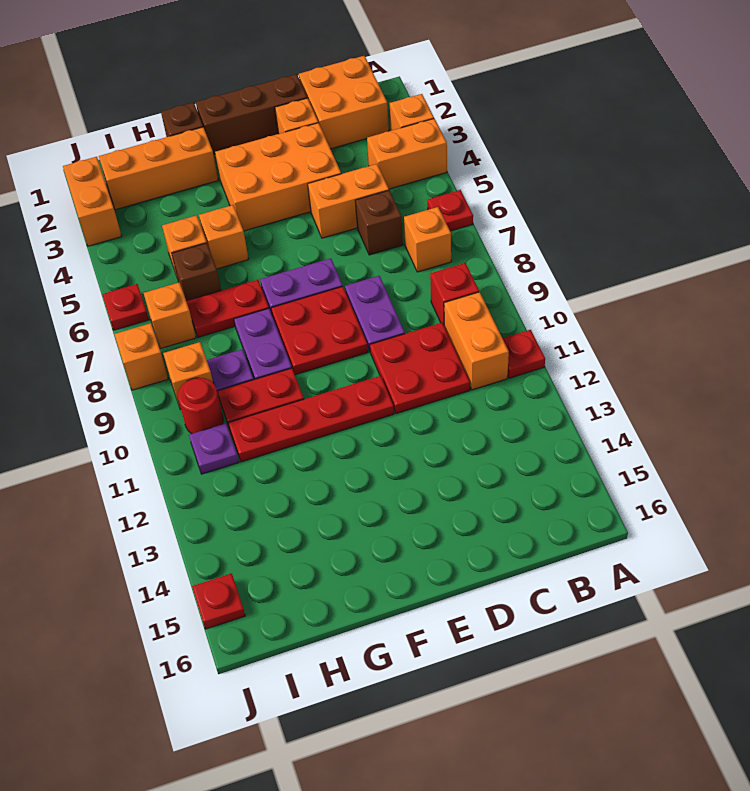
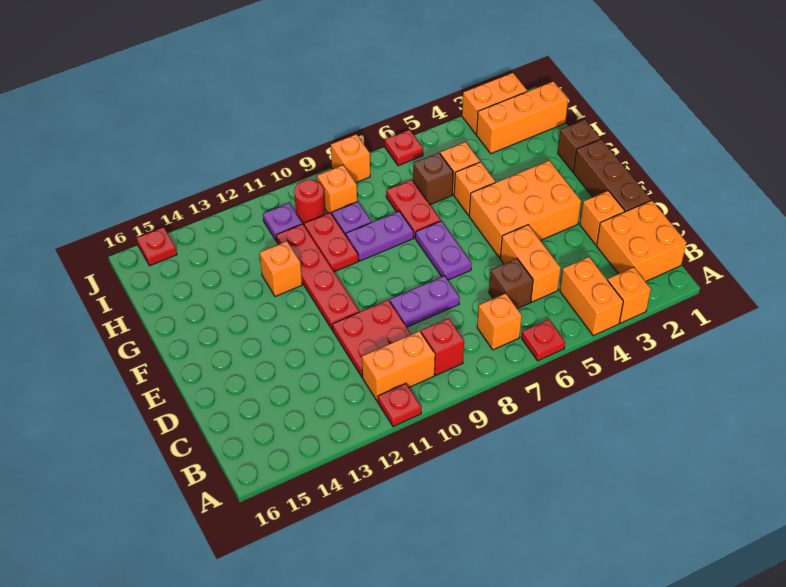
orange 2x3 brick [215,123,341,231] -> orange 2x3 brick turned to [469,161,581,258]
red 2x2 plate [271,287,368,375] -> none
orange 1x3 brick [99,127,218,210] -> orange 1x3 brick turned to [477,81,568,154]
orange 1x1 brick [144,282,196,349] -> orange 1x1 brick moved to [260,241,302,296]

